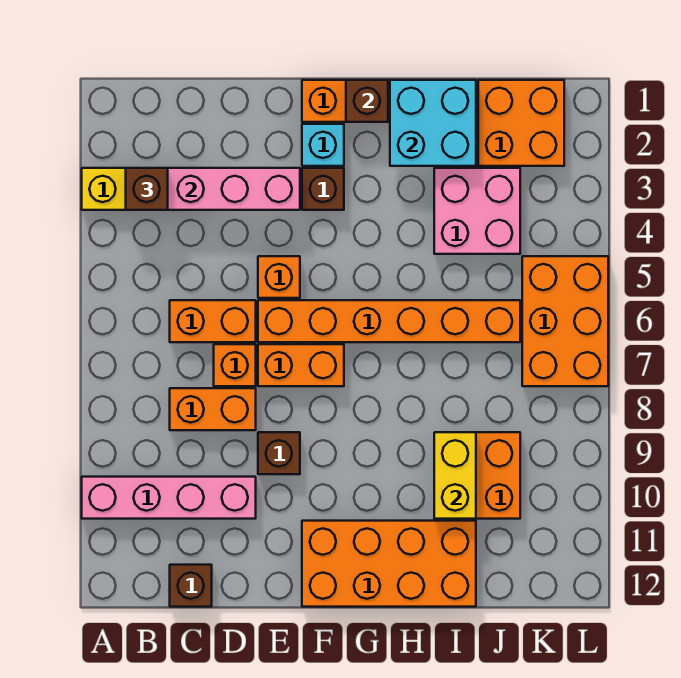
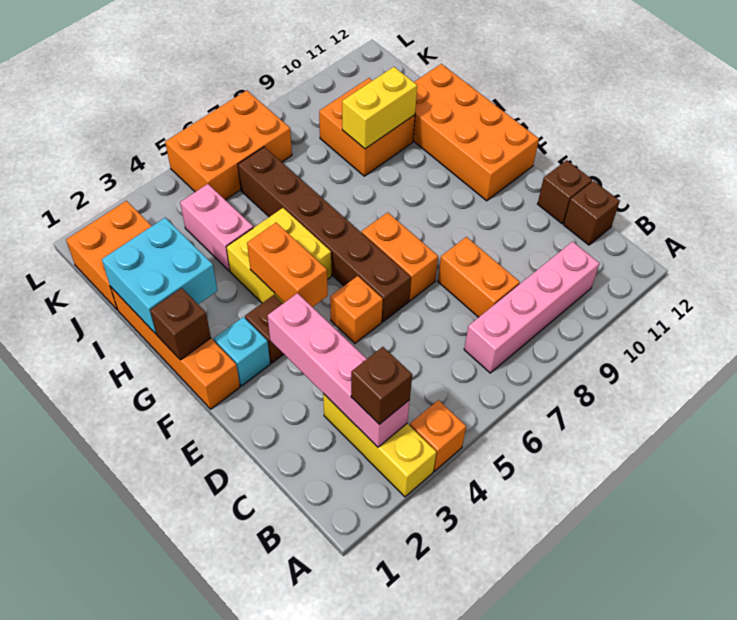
pink 1x4 brick [82,477,256,519] -> pink 1x4 brick turned to [464,242,600,373]
orange 1x2 brick [170,300,256,342] -> orange 1x2 brick moved to [247,223,328,307]
orange 1x1 brick [214,344,256,386] -> orange 1x1 brick moved to [410,400,466,471]
orange 1x6 brick [258,300,520,342] -> brown 1x6 brick [238,147,411,322]
brown 1x1 brick [258,432,300,474] -> brown 1x1 brick moved to [538,160,592,224]
none -> yellow 2x2 brick [227,208,331,303]
pink 2x2 brick [434,168,520,254] -> pink 1x2 brick [180,184,253,271]

